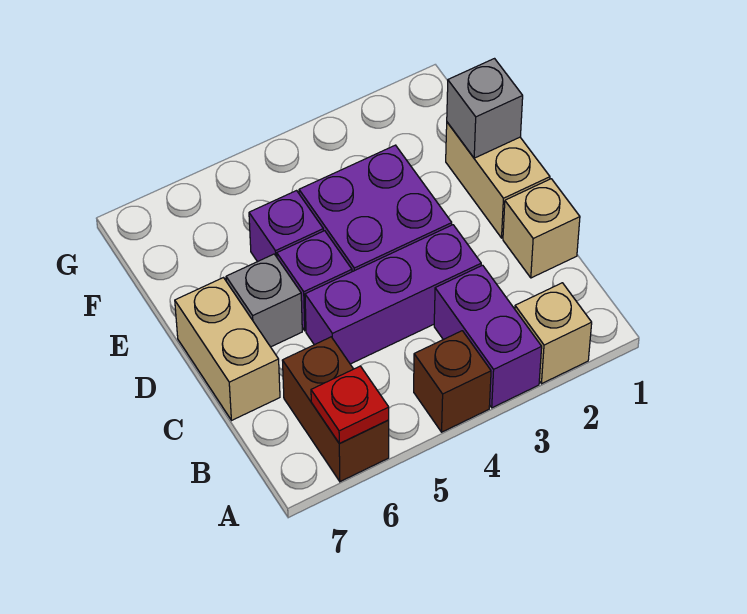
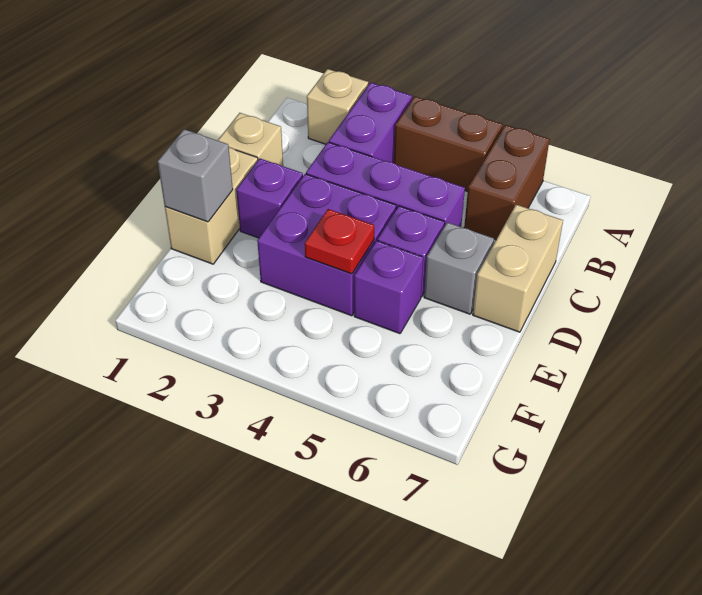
brown 1x1 brick [414,331,491,432] -> brown 1x2 brick [394,96,503,192]
red 1x1 plate [311,366,389,444] -> red 1x1 plate moved to [305,209,374,274]
none -> purple 1x1 brick [236,159,303,238]

